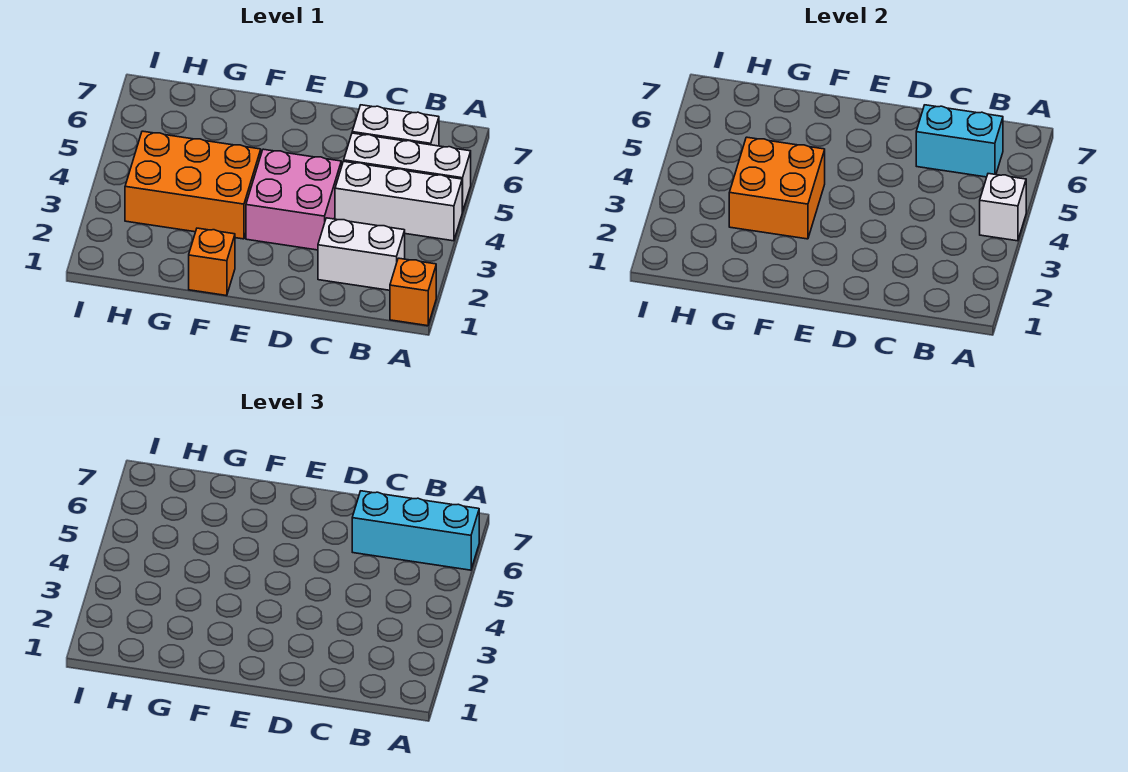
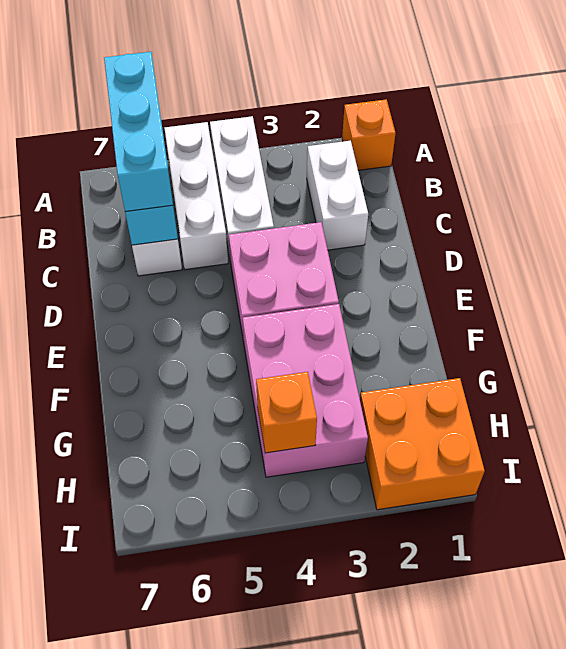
white 1x1 brick [980,174,1026,241] -> none
orange 1x1 brick [189,228,235,296] -> orange 1x1 brick moved to [256,372,317,453]
orange 2x3 brick [125,131,261,239] -> pink 2x3 brick [242,304,368,477]
orange 2x2 brick [729,137,825,239] -> orange 2x2 brick moved to [360,378,485,510]

